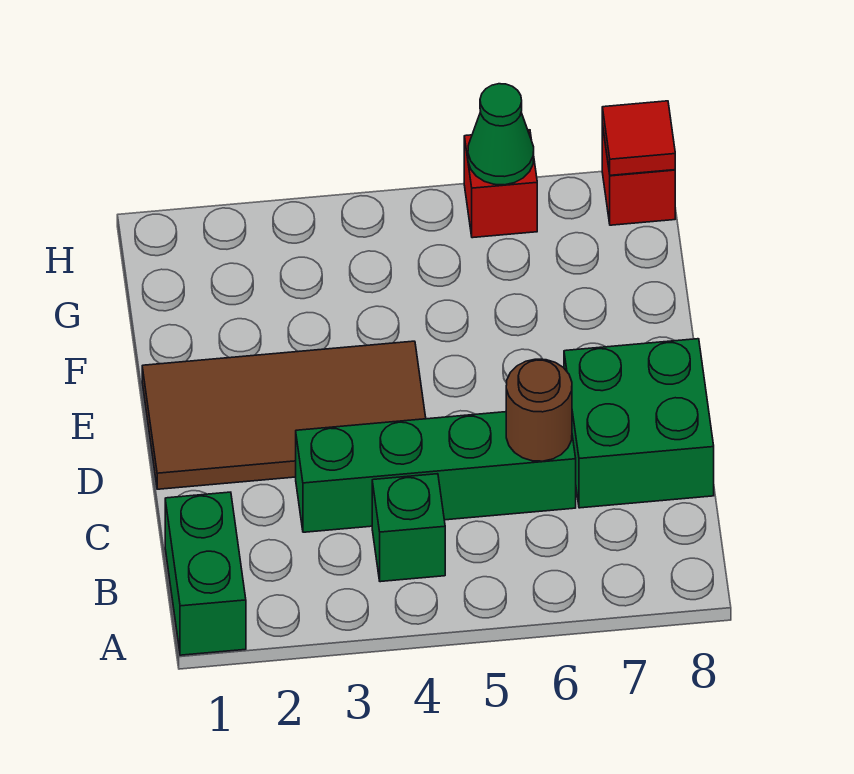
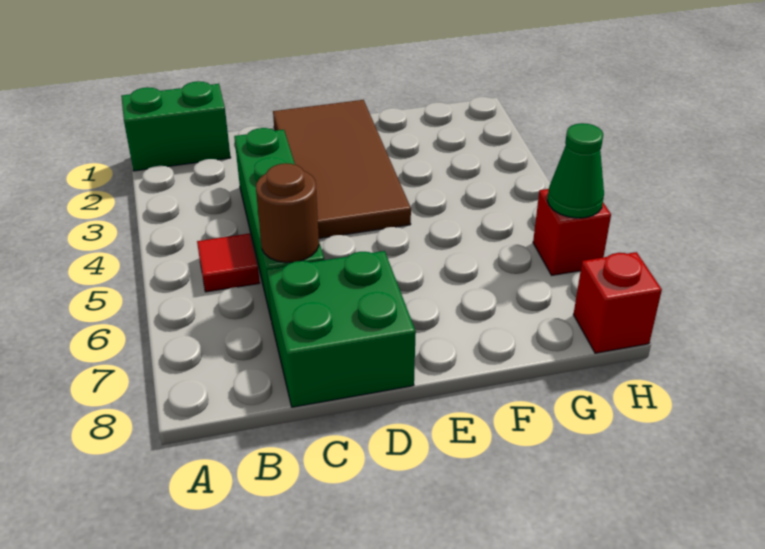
green 1x1 brick [372,474,445,582] -> none
red 1x1 tile [602,101,675,175] -> red 1x1 tile moved to [197,234,260,292]

